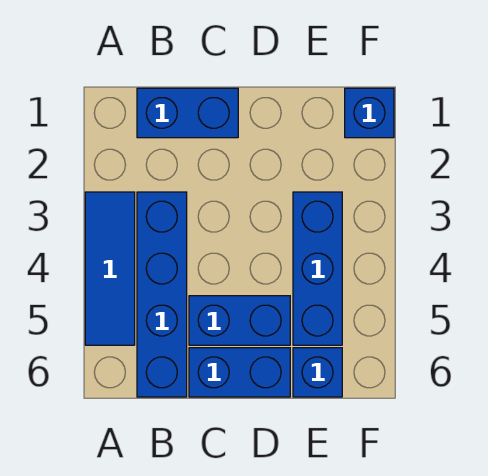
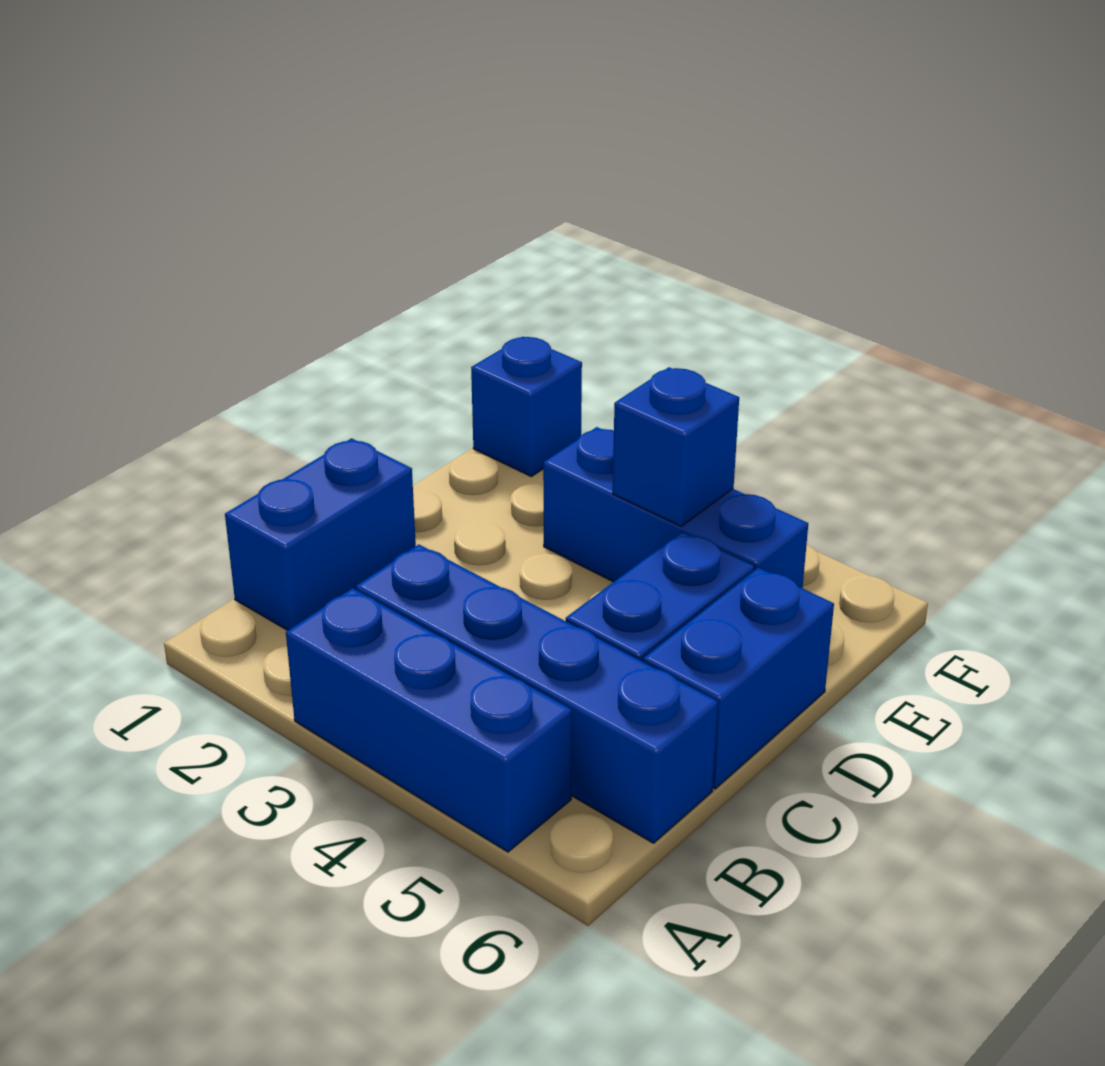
blue 1x3 tile [85,192,135,345] -> blue 1x3 brick [286,588,572,852]
blue 1x1 brick [293,348,342,397] -> blue 1x1 brick moved to [613,367,739,526]

